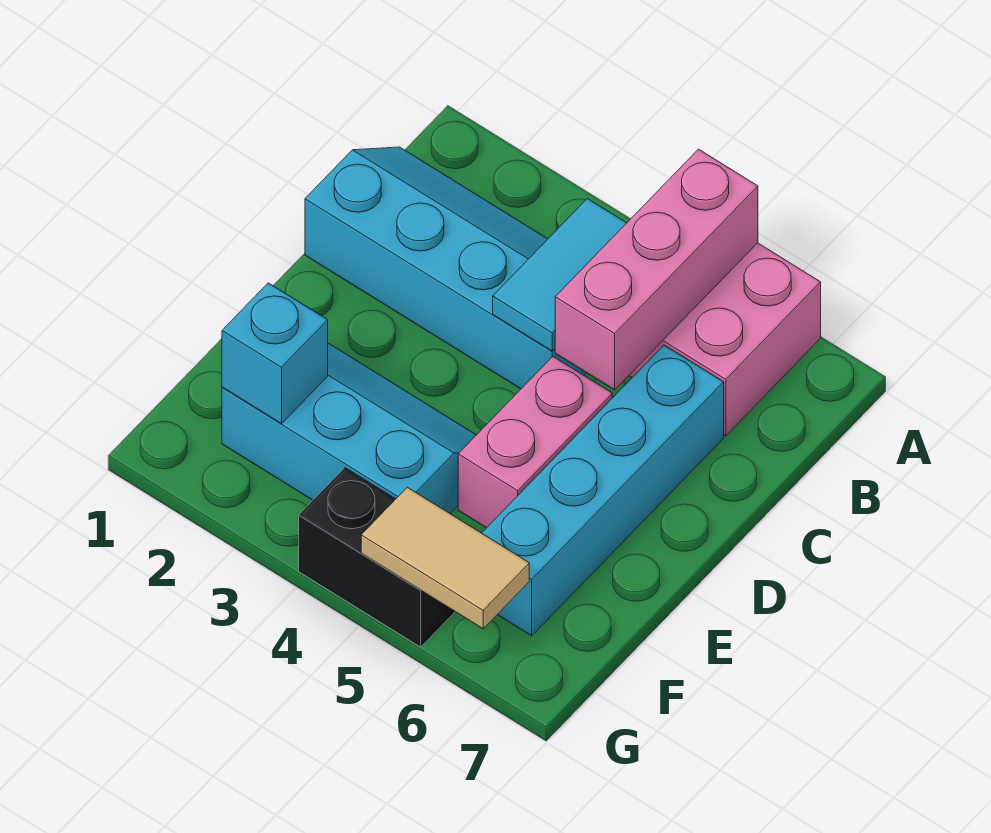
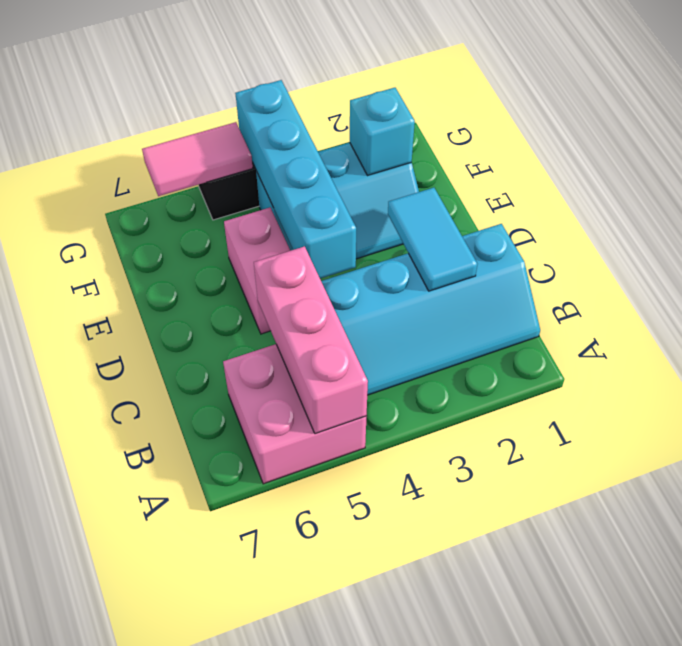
cyan 1x2 tile [493,199,626,351] -> cyan 1x2 tile moved to [388,188,477,291]
cyan 1x4 brick [482,345,724,636] -> cyan 1x4 brick moved to [235,80,356,279]
tan 1x2 tile [361,487,529,629] -> pink 1x2 tile [142,122,253,196]

